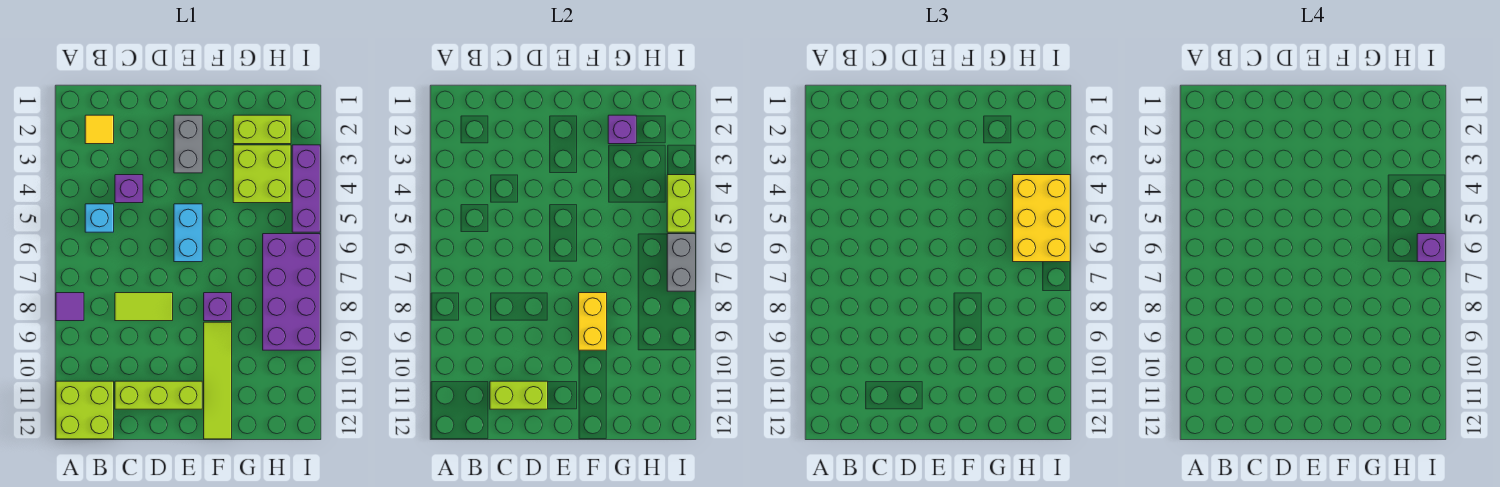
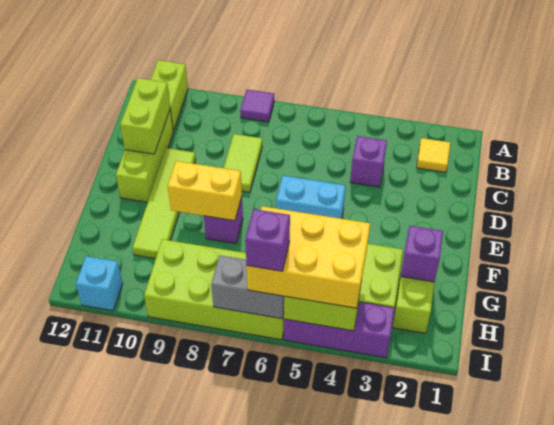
lime 2x2 brick [56,381,114,439] -> lime 1x2 brick [151,60,188,131]
cyan 1x1 brick [85,204,114,232] -> cyan 1x1 brick moved to [76,256,123,311]
grey 1x2 brick [174,115,202,173] -> none
lime 1x4 tile [204,322,232,439] -> lime 1x4 tile turned to [133,148,196,259]
purple 2x4 brick [263,234,320,350] -> lime 2x4 brick [144,239,284,340]

